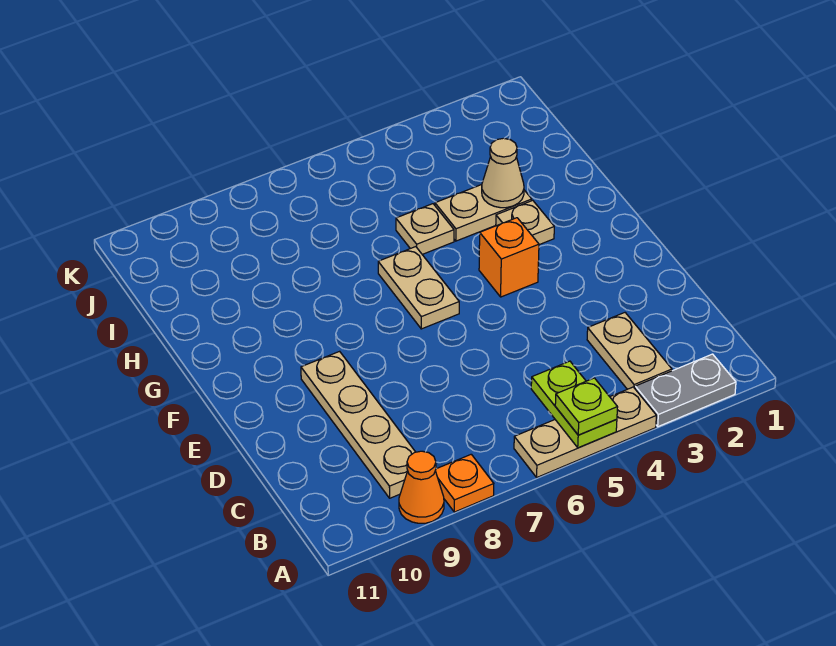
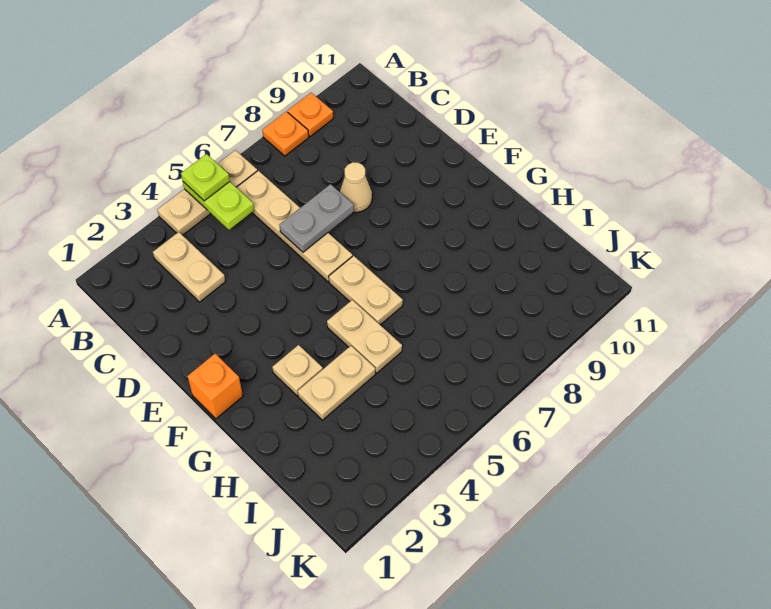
grey 1x2 plate [635,354,736,427] -> grey 1x2 plate moved to [279,184,354,252]
orange 1x1 cone [399,451,444,523] -> orange 1x1 plate [288,93,333,137]
tan 1x4 plate [301,351,415,498] -> tan 1x4 plate moved to [236,171,353,282]
orange 1x1 brick [479,218,539,297] -> orange 1x1 brick moved to [188,354,243,419]
tan 1x1 cone [482,138,524,208] -> tan 1x1 cone moved to [340,162,372,212]
tan 1x1 plate [396,204,454,254] -> tan 1x2 plate [327,300,402,373]

